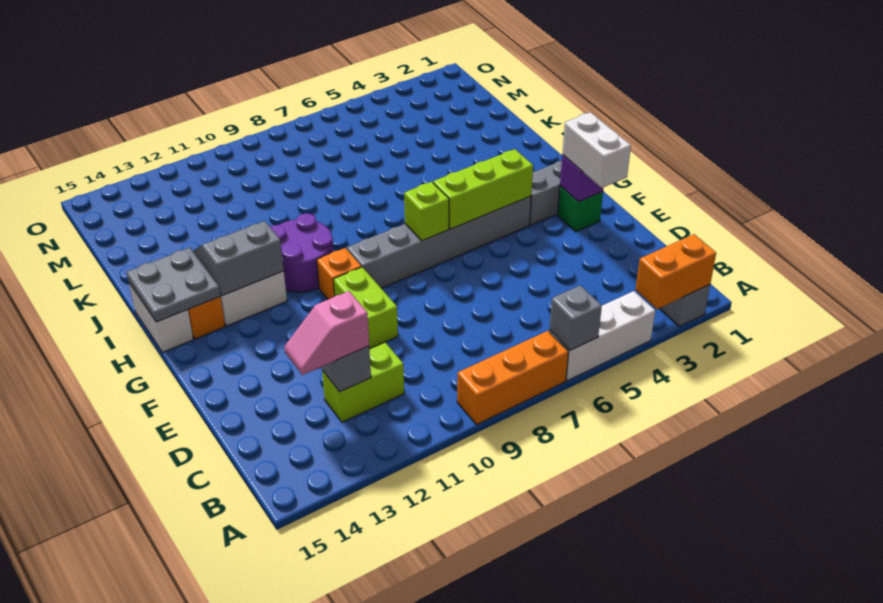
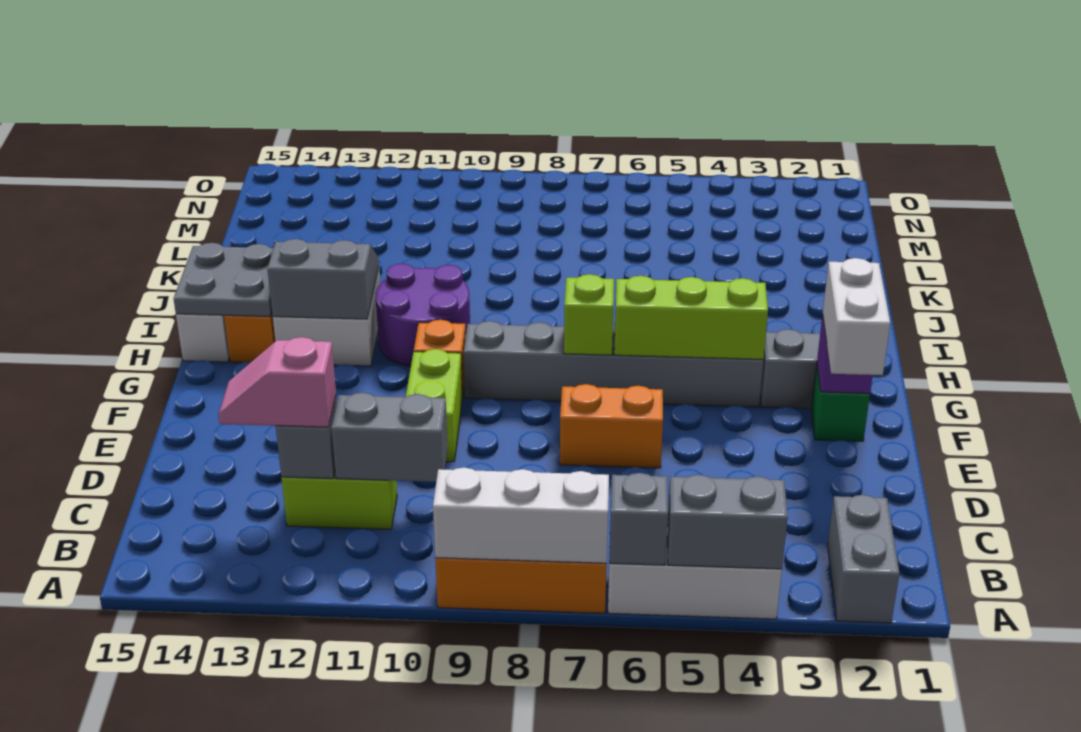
orange 1x2 brick [636,234,716,309] -> orange 1x2 brick moved to [560,384,663,468]
none -> grey 1x2 brick [667,475,788,569]
none -> white 1x3 brick [433,467,609,563]
none -> grey 1x2 brick [331,393,448,482]

